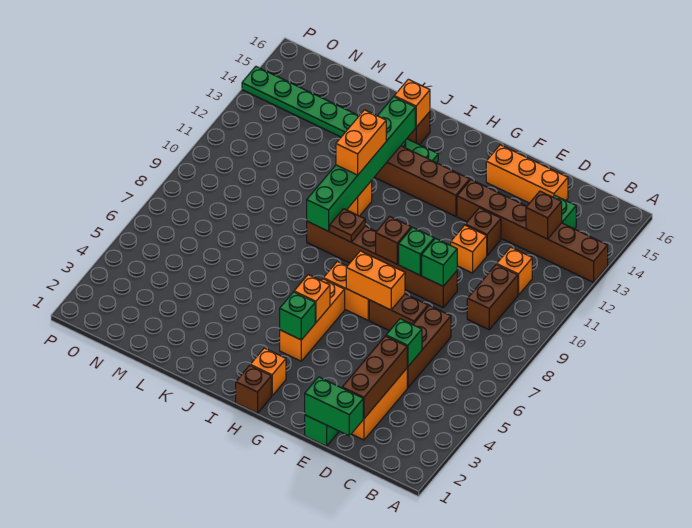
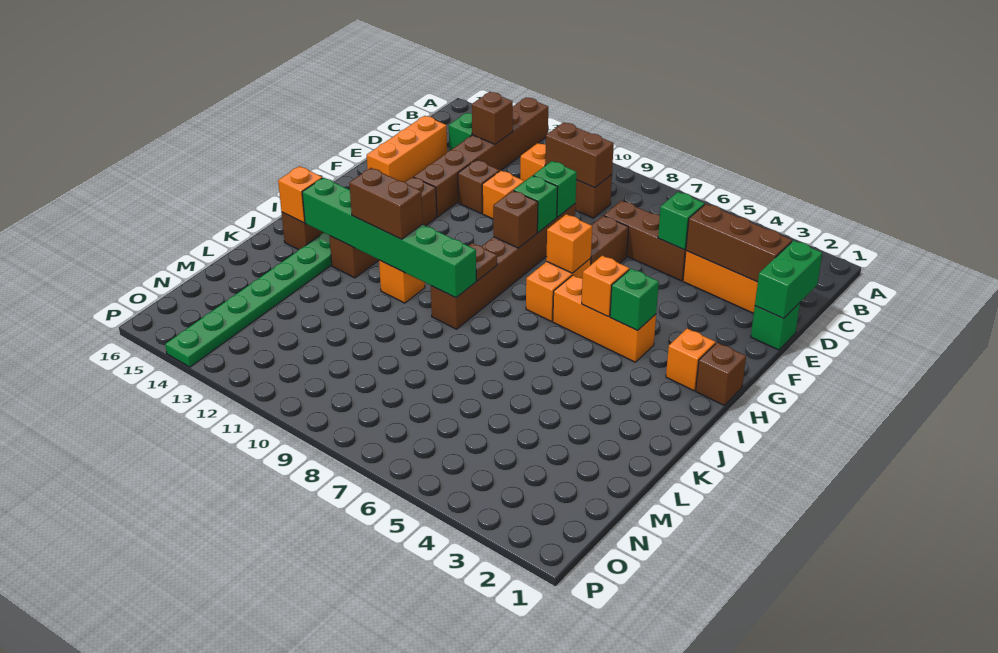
none -> brown 1x2 brick [545,122,614,188]
orange 1x2 brick [346,251,405,310] -> orange 1x1 brick [546,214,592,273]
orange 1x2 brick [336,110,386,175] -> brown 1x2 brick [349,168,423,239]

